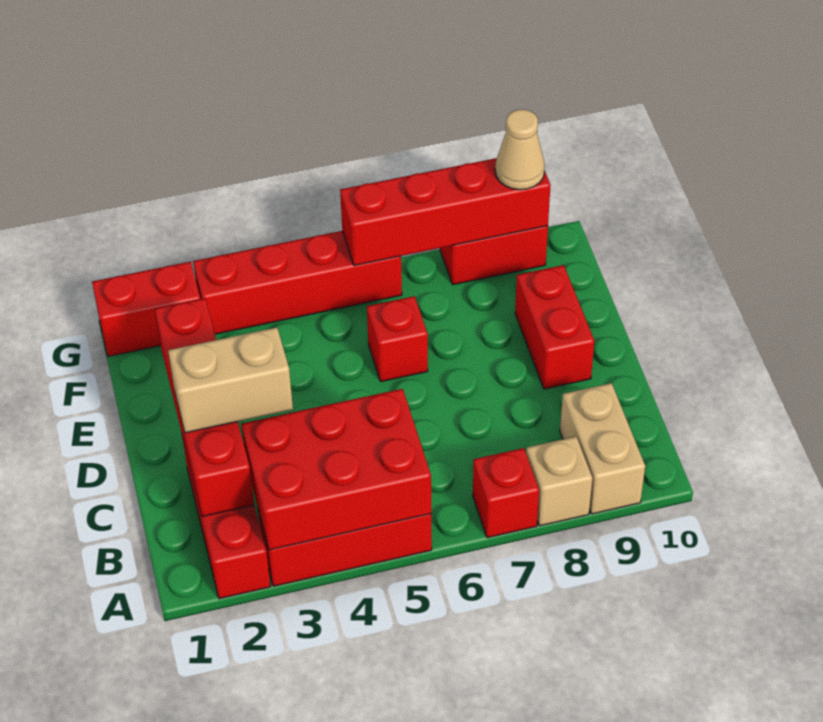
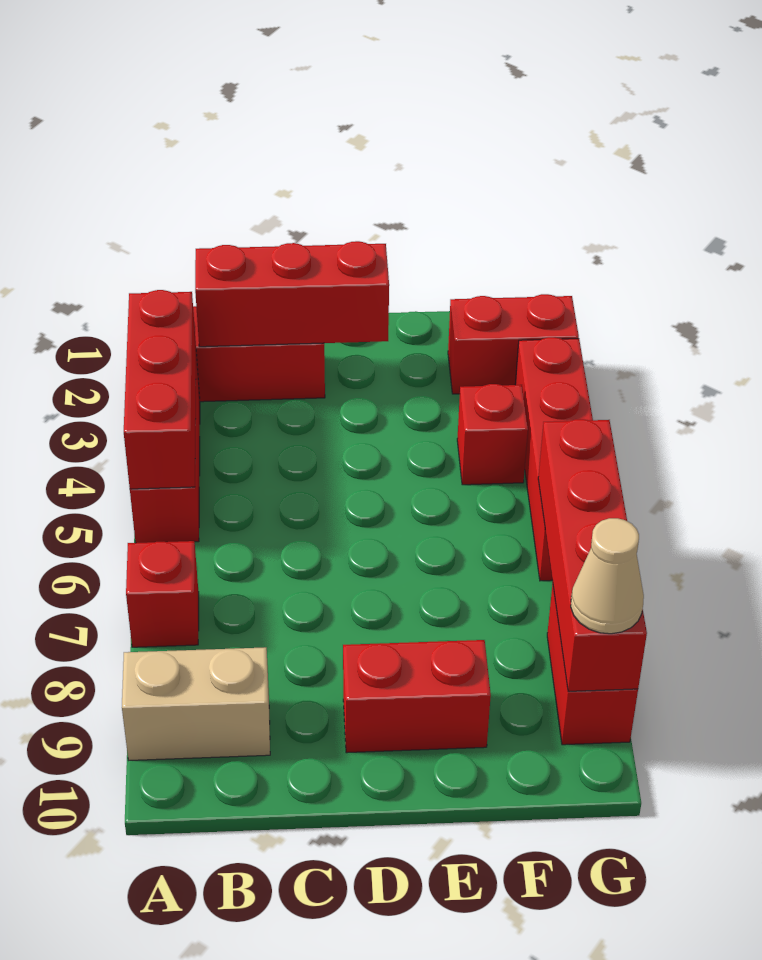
red 2x3 brick [241,389,431,550] -> red 1x3 brick [124,290,196,489]
tan 1x1 brick [526,437,592,526] -> none
red 1x4 brick [155,298,254,517] -> red 1x3 brick [195,241,389,347]
tan 1x2 brick [168,327,293,433] -> none
red 1x1 brick [367,296,428,382] -> red 1x1 brick moved to [457,384,528,485]
red 1x2 brick [92,262,200,356] -> red 1x2 brick turned to [448,294,579,394]

